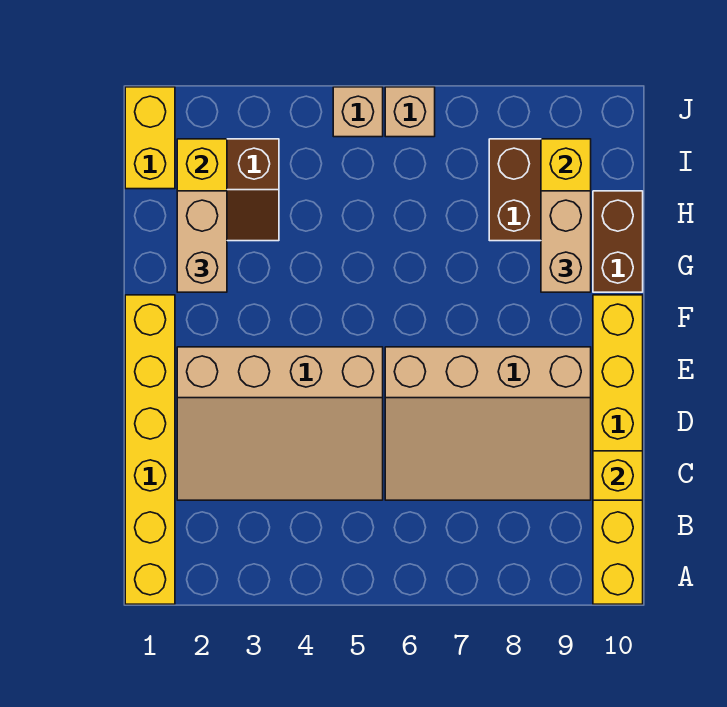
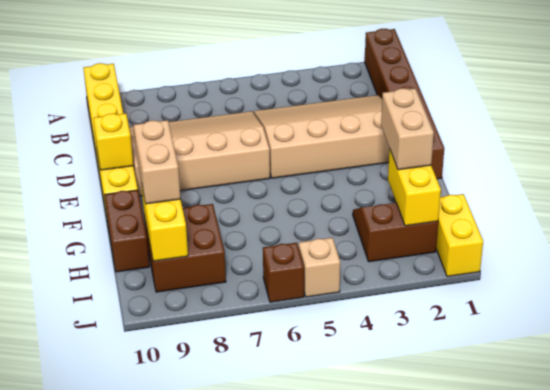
yellow 1x6 brick [125,295,175,604] -> brown 1x6 brick [365,29,444,179]
yellow 1x1 brick [593,451,643,500] -> yellow 1x1 brick moved to [93,114,133,170]
tan 1x1 brick [385,87,435,137] -> brown 1x1 brick [263,243,304,302]

